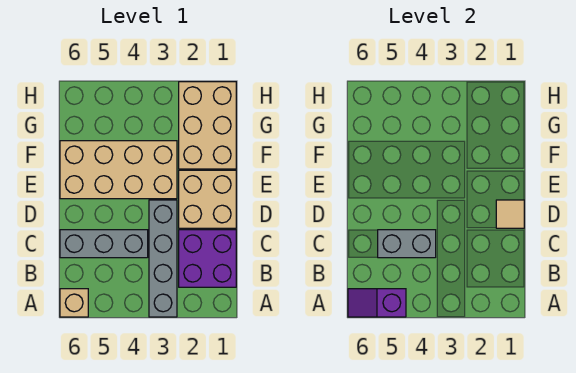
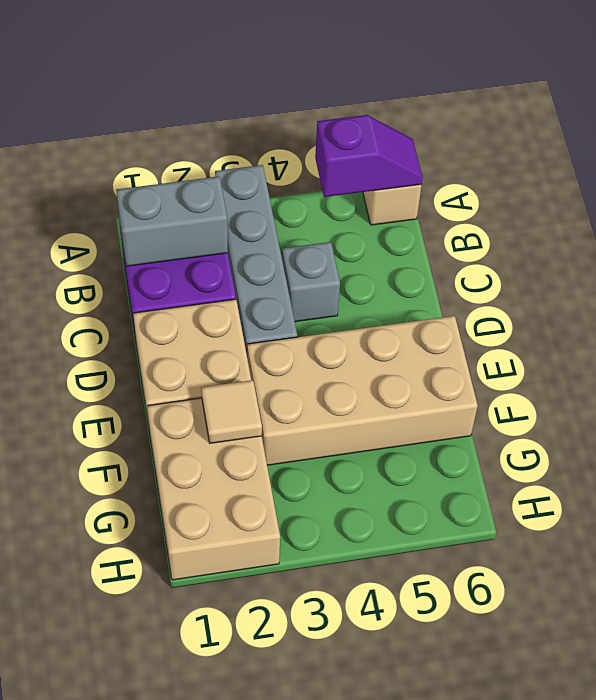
grey 1x3 brick [60,230,148,258] -> grey 1x1 brick [282,242,340,322]
grey 1x2 brick [378,230,436,258] -> grey 1x2 brick moved to [116,177,228,266]
tan 1x1 tile [496,200,524,228] -> tan 1x1 tile moved to [201,380,262,443]

